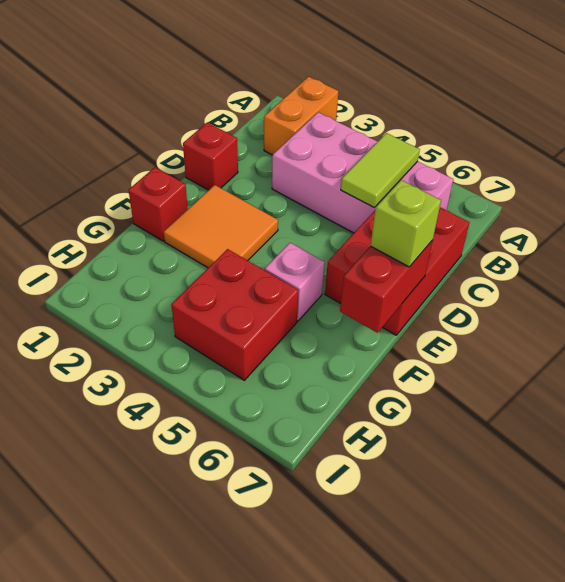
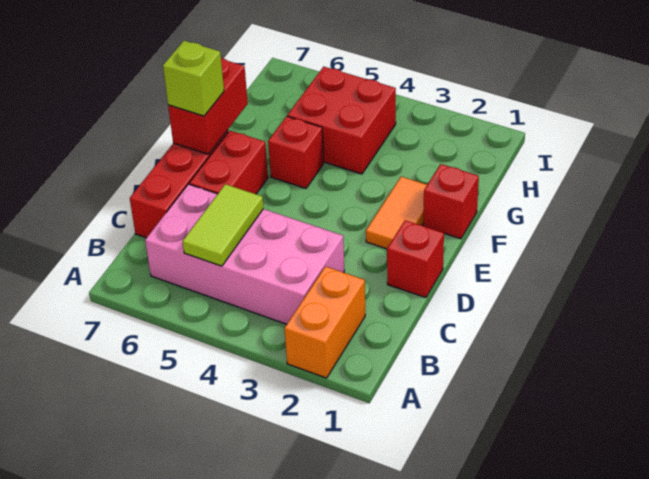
orange 2x2 tile [164,185,278,268] -> orange 1x2 tile [366,177,427,249]
pink 1x1 brick [265,243,325,321] -> red 1x1 brick [268,116,324,188]

